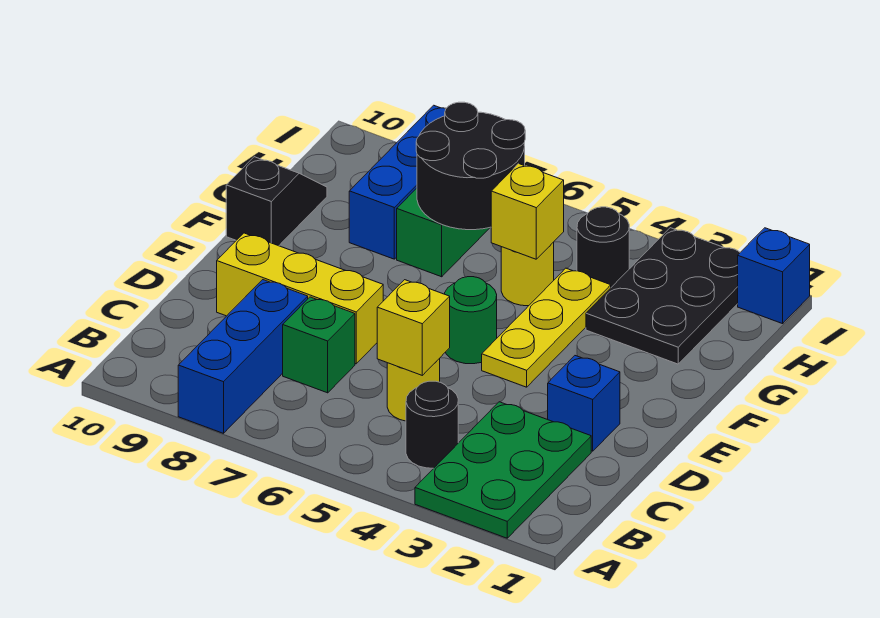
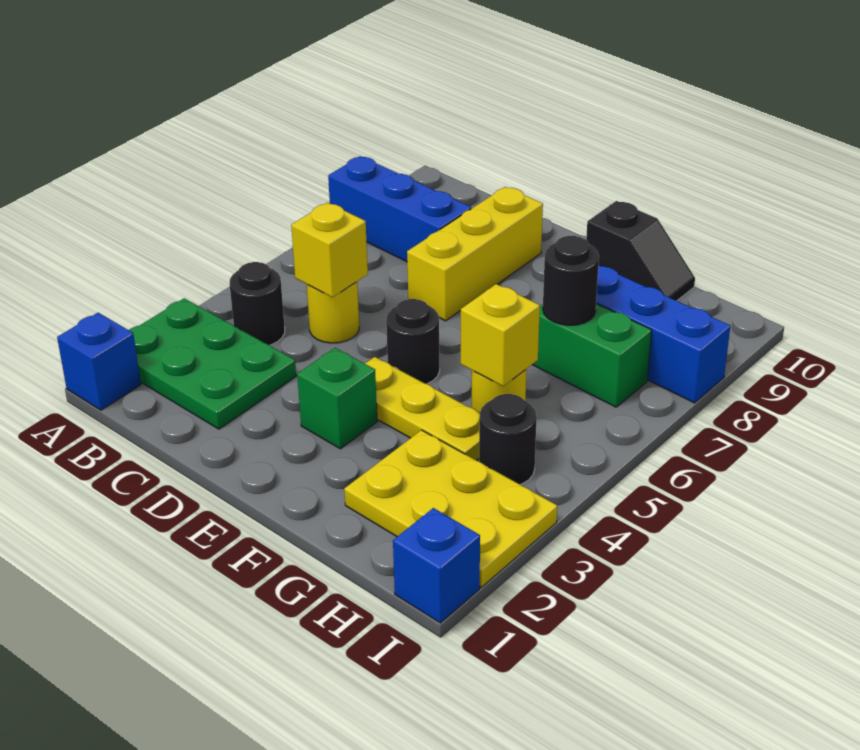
green 1x1 brick [283,297,355,393] -> green 1x1 brick moved to [297,348,377,449]
blue 1x1 brick [548,356,620,451] -> blue 1x1 brick moved to [57,313,141,410]
green 1x1 round brick [445,277,497,364] -> black 1x1 round brick [386,299,440,384]
black 2x3 plate [586,228,740,364] -> yellow 2x3 plate [344,430,557,587]
black 2x2 round brick [416,102,525,230] -> black 1x1 round brick [543,236,599,325]

